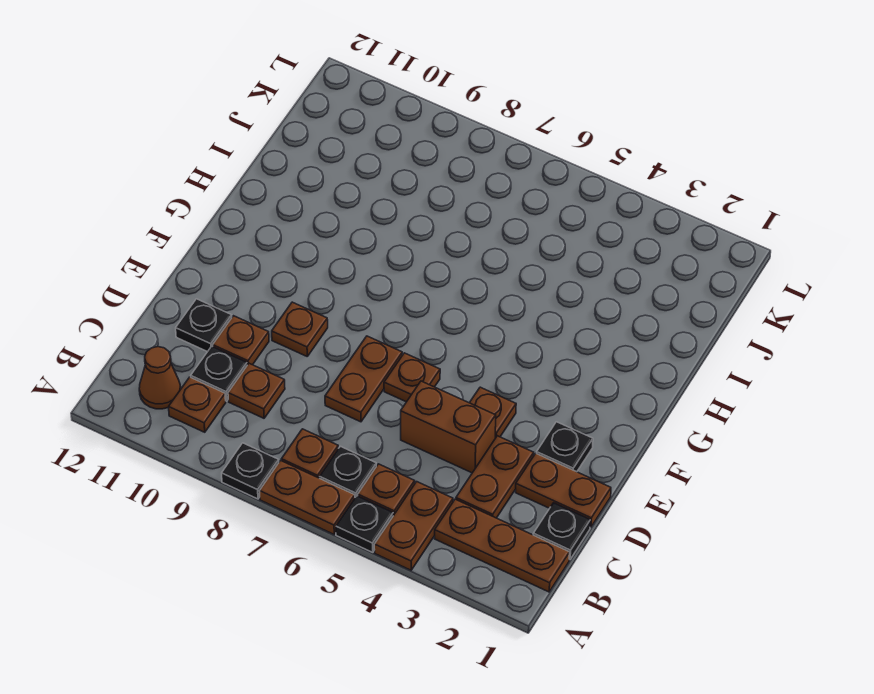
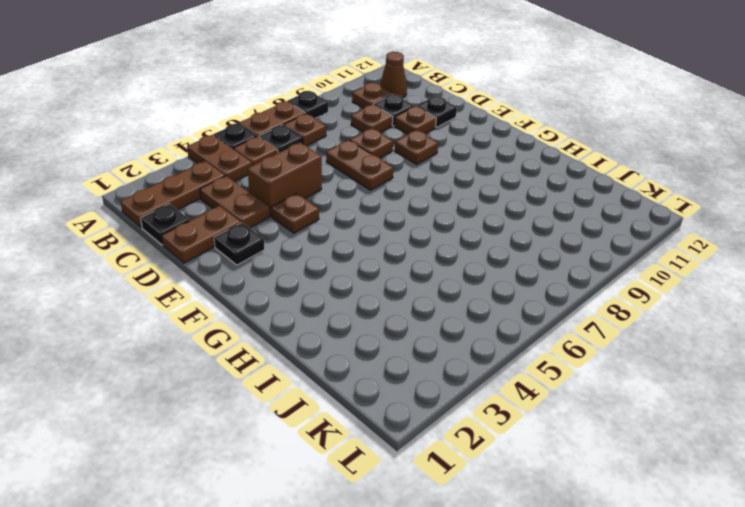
brown 1x1 plate [384,353,440,402] -> brown 1x1 plate moved to [350,128,393,158]

